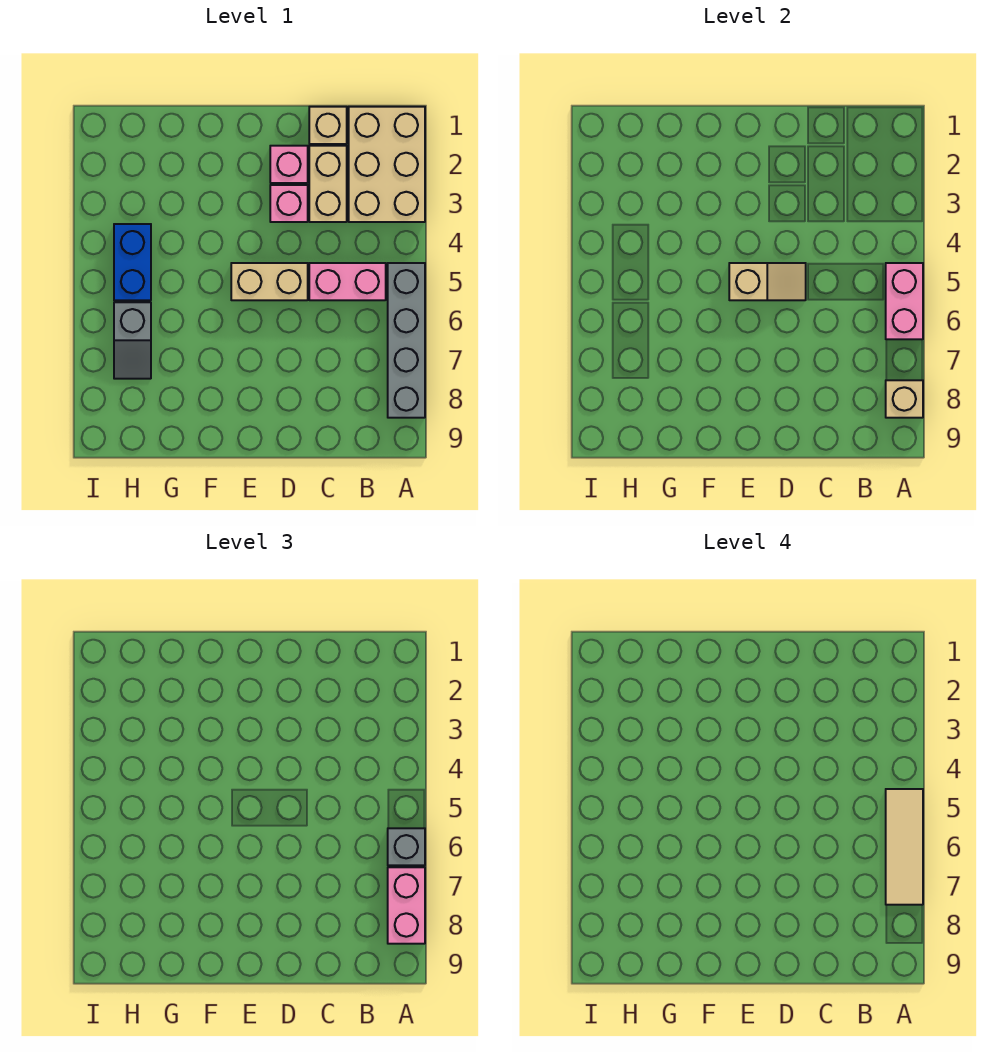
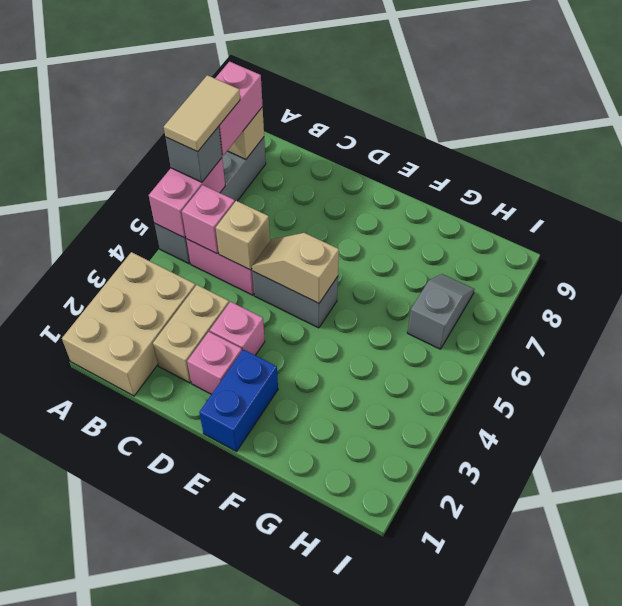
tan 1x3 tile [886,789,923,905] -> tan 1x2 tile [164,75,240,152]
none -> pink 1x1 brick [182,185,235,254]
tan 1x1 brick [309,107,347,144] -> tan 1x1 brick moved to [216,201,270,270]
tan 1x2 brick [231,263,308,300] -> grey 1x2 brick [252,271,338,328]
blue 1x2 brick [114,224,151,300] -> blue 1x2 brick moved to [199,349,278,452]

